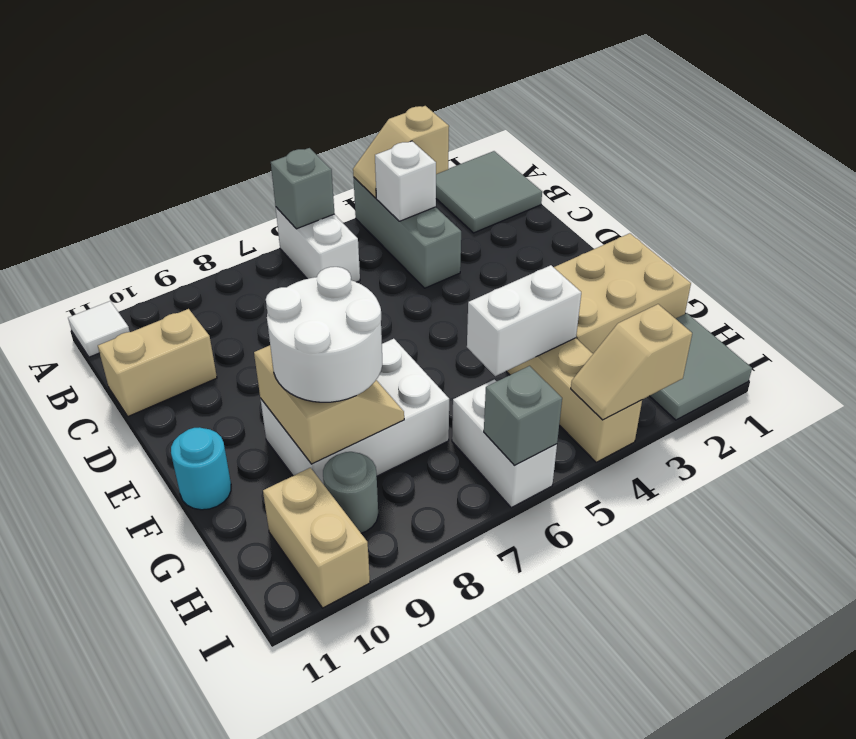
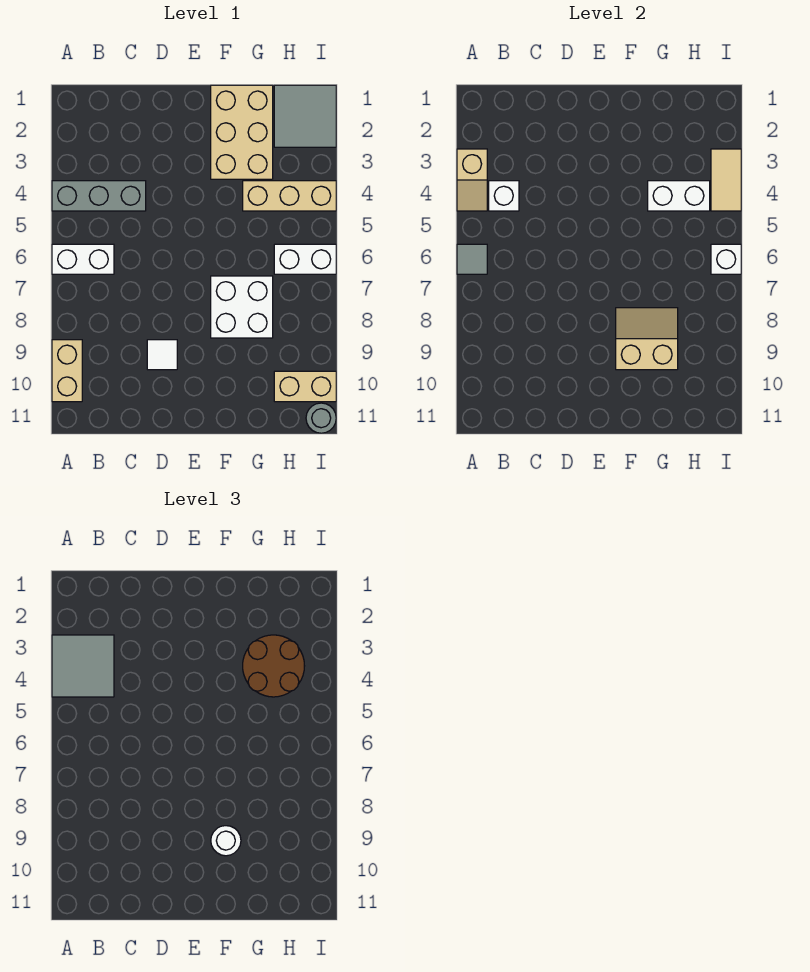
grey 2x2 tile [436,151,542,233] -> grey 2x2 tile moved to [52,635,114,697]
grey 1x1 brick [271,148,335,229] -> grey 1x1 tile [457,244,487,274]
white 1x1 tile [68,301,130,357] -> white 1x1 tile moved to [147,340,177,370]
tan 1x2 brick [98,309,217,416] -> tan 1x2 brick moved to [52,340,82,402]
white 2x3 brick [260,339,449,484] -> white 2x2 brick [211,276,273,338]
white 2x2 round brick [266,267,382,402] -> white 1x1 round brick [211,826,241,856]
cyan 1x1 round brick [171,427,231,510] -> none
none -> brown 2x2 round brick [243,635,304,697]
white 1x2 brick [467,265,581,376] -> white 1x2 brick turned to [648,181,710,211]
grey 1x1 round brick [323,452,378,533] -> grey 1x1 round brick moved to [306,403,336,433]
tan 1x2 slope [571,304,692,420] -> tan 1x2 tile [711,149,741,211]
grey 1x1 brick [484,366,562,465] -> white 1x1 brick [711,244,741,274]

